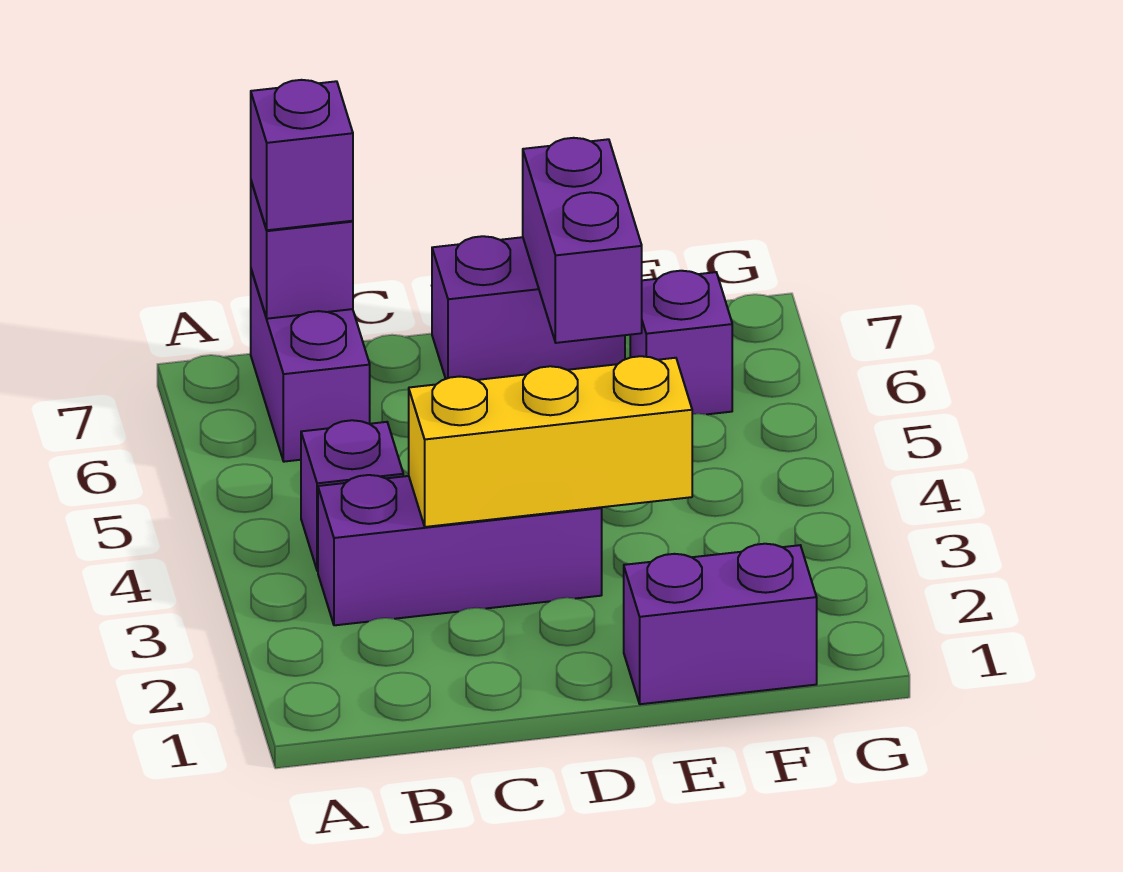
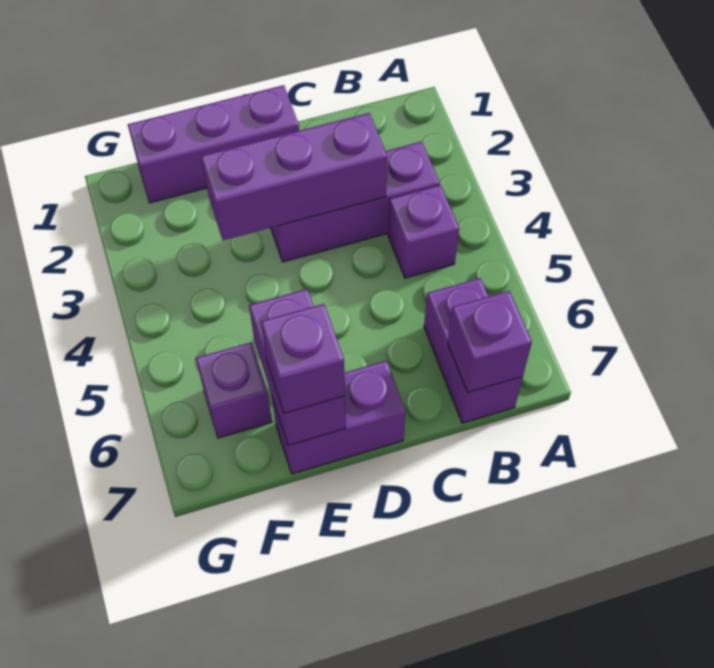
purple 1x1 brick [251,80,353,230] -> purple 1x1 brick moved to [261,304,345,413]
yellow 1x3 brick [409,356,692,527] -> purple 1x3 brick [201,113,387,240]
purple 1x2 brick [624,544,817,704] -> purple 1x3 brick [128,85,299,203]

